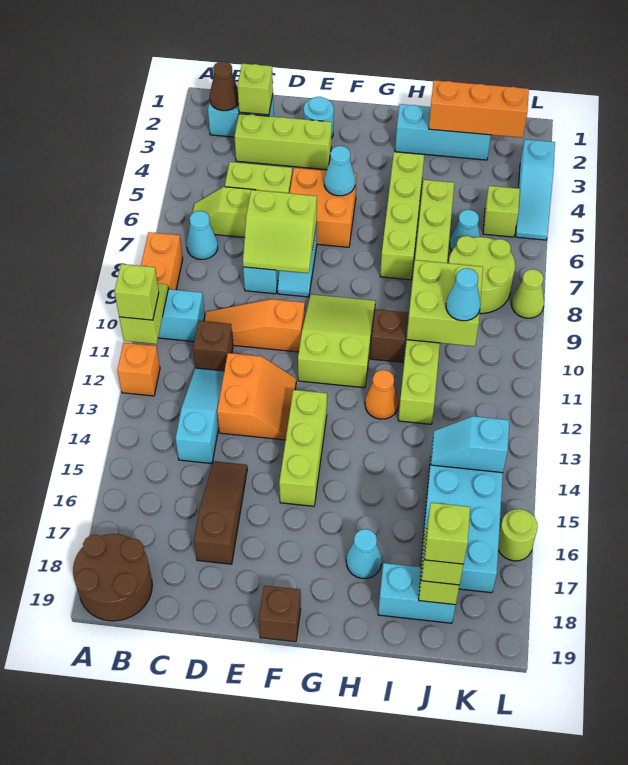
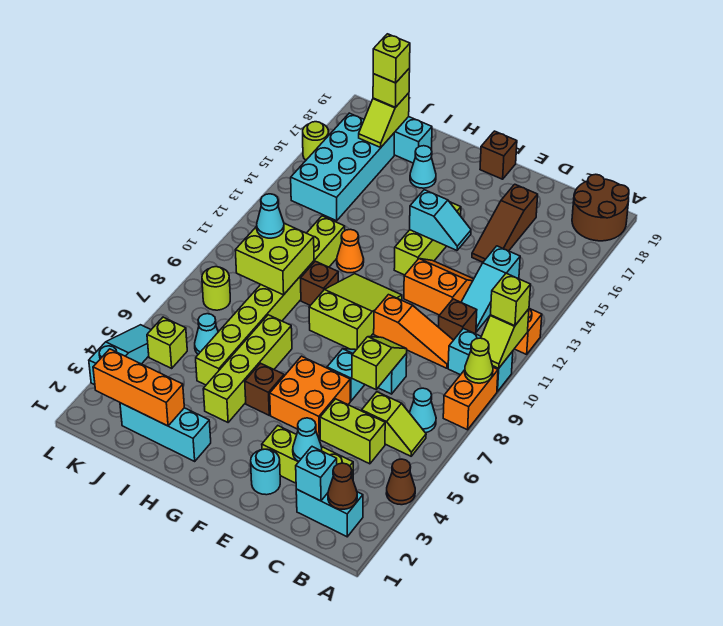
none -> brown 1x1 cone [386,459,415,505]
lime 1x1 brick [237,63,273,115] -> cyan 1x1 brick [296,447,337,501]
lime 2x2 slope [243,190,317,273] -> lime 1x2 slope [352,337,407,389]
orange 2x2 slope [217,353,296,440] -> orange 2x2 slope turned to [404,259,474,315]
cyan 1x1 cone [324,146,355,196] -> cyan 1x1 cone moved to [293,418,322,462]
lime 2x3 slope [298,294,375,388] -> lime 2x3 slope turned to [309,274,402,350]
none -> brown 1x1 brick [245,363,284,415]
lime 2x2 round brick [449,236,515,314] -> lime 1x1 round brick [202,267,230,310]
cyan 1x2 slope [431,416,509,473] -> cyan 1x2 slope moved to [410,190,471,250]
lime 1x1 cone [512,269,544,318] -> lime 1x1 cone moved to [465,338,493,383]

